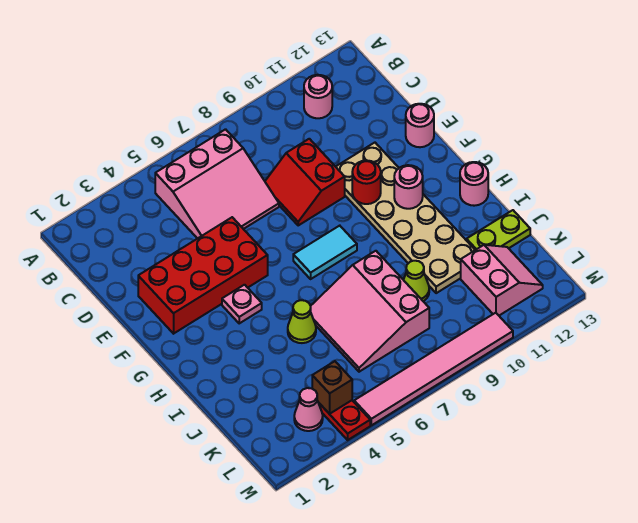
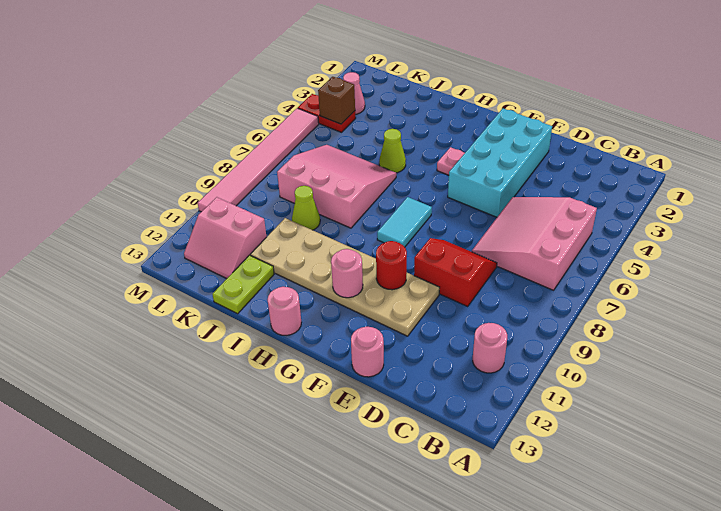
red 2x4 brick [138,217,268,334] -> cyan 2x4 brick [448,109,552,217]

